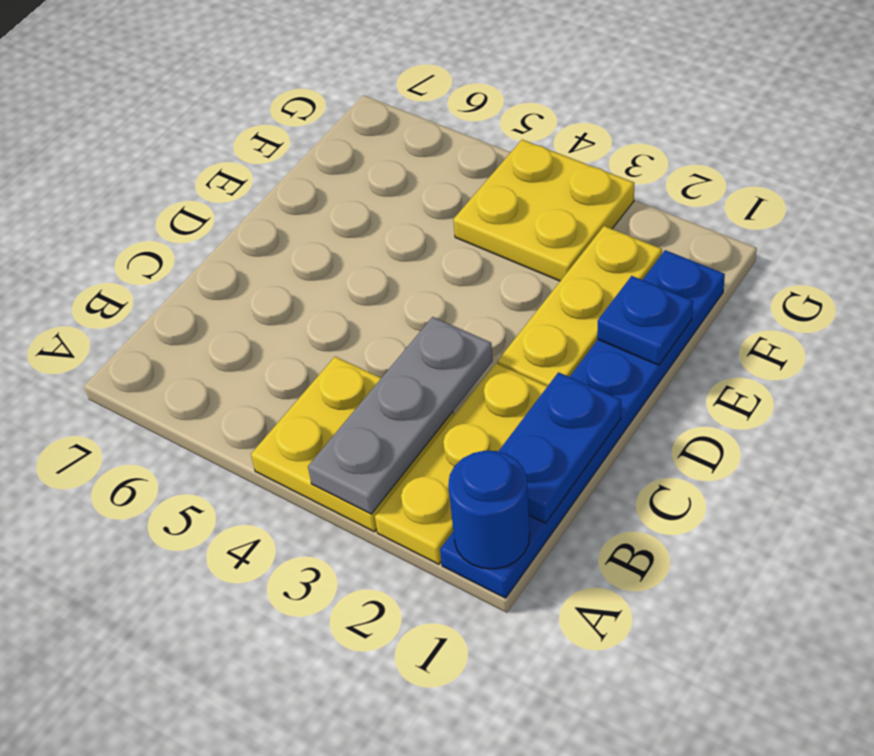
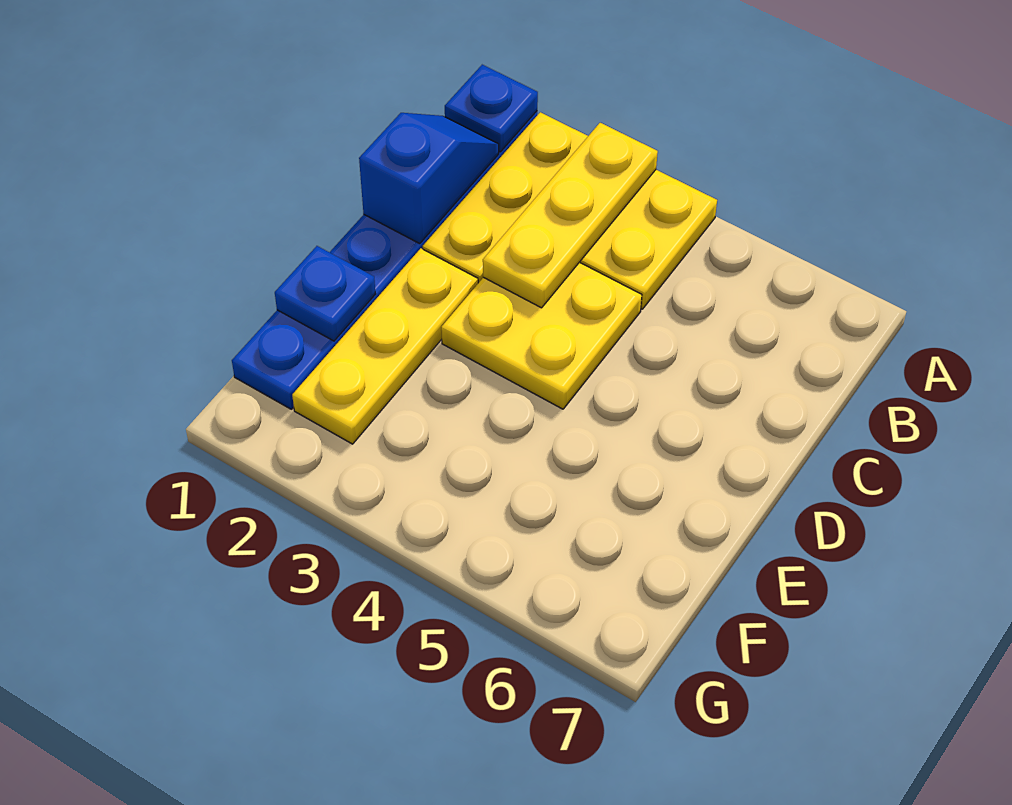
blue 1x1 round brick [448,451,530,569] -> blue 1x1 plate [445,65,538,152]
grey 1x3 plate [308,317,493,514] -> yellow 1x3 plate [483,123,658,308]
blue 1x2 plate [498,372,621,523] -> blue 1x2 slope [359,113,499,244]
yellow 2x2 plate [453,140,634,281] -> yellow 2x2 plate moved to [441,262,642,409]

